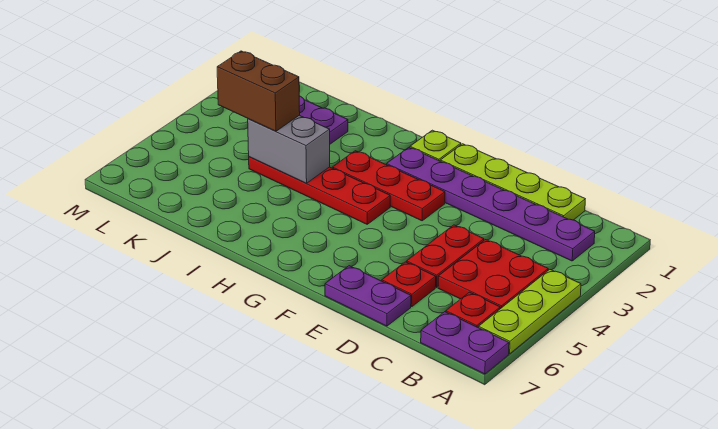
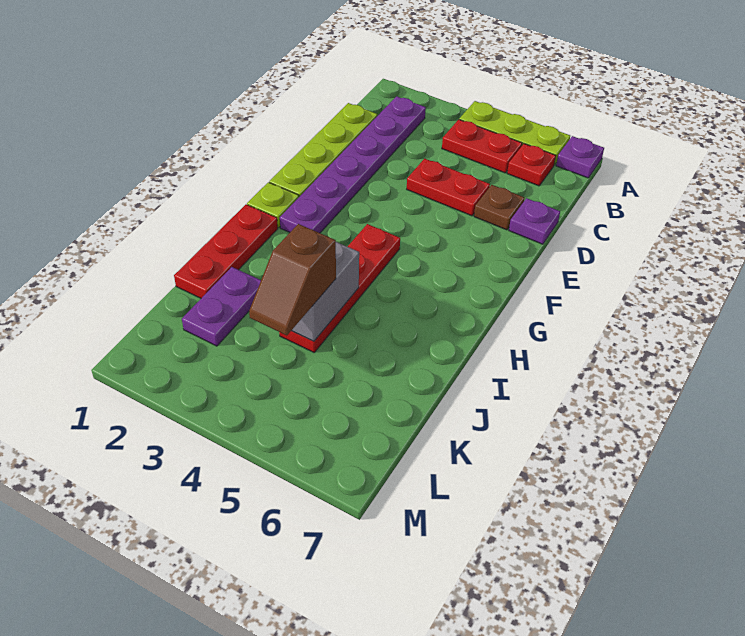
purple 1x2 plate [421,312,509,374] -> purple 1x1 plate [556,136,604,178]
red 2x2 plate [438,240,548,309] -> red 1x2 plate [442,120,522,173]
red 1x1 plate [382,262,436,307] -> brown 1x1 plate [474,185,525,230]
purple 1x2 plate [325,266,411,326] -> purple 1x1 plate [509,198,560,244]
red 1x3 plate [332,151,445,221] -> red 1x3 plate moved to [174,204,278,298]
brown 1x2 brick [217,51,300,131] -> brown 1x2 slope [249,224,336,335]

